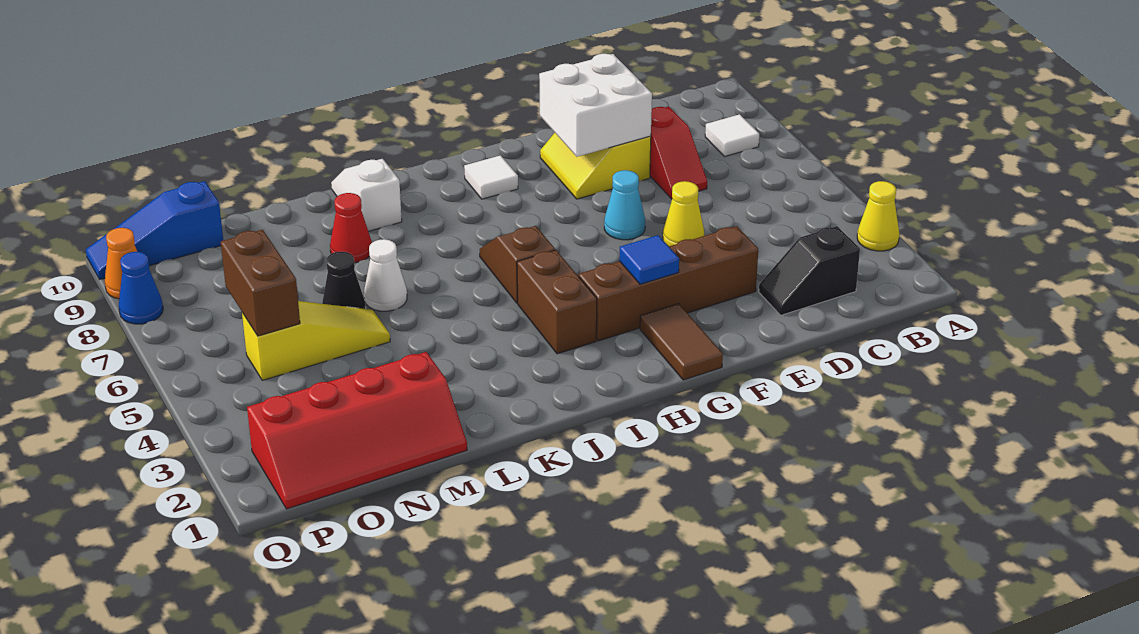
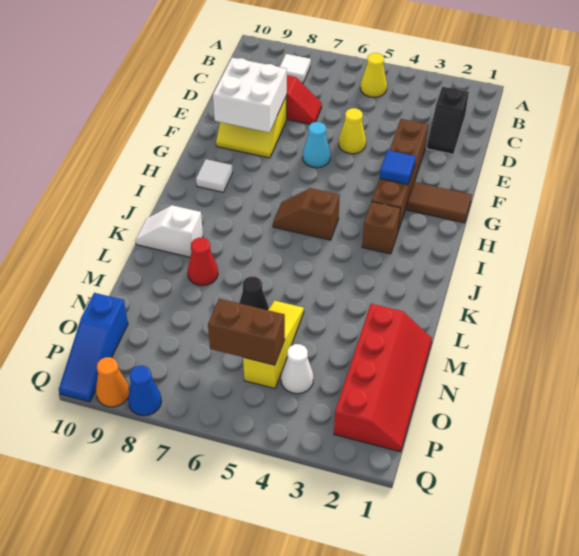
yellow 1x1 cone [857,181,899,251] -> yellow 1x1 cone moved to [360,53,387,97]
brown 1x2 brick [517,250,597,354] -> brown 1x1 brick [362,202,400,254]
white 1x1 cone [364,239,407,311] -> white 1x1 cone moved to [281,344,313,394]

